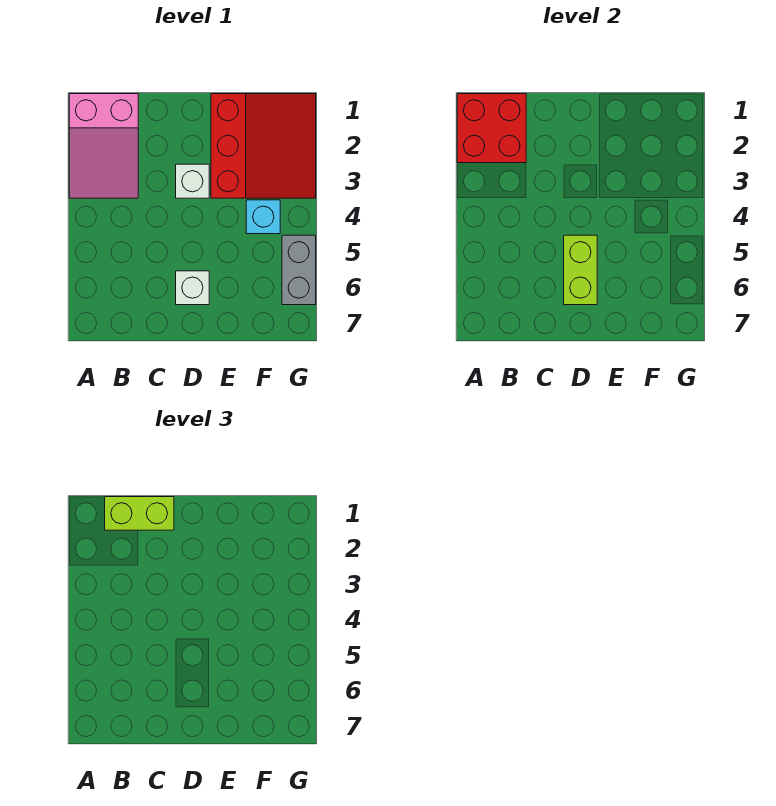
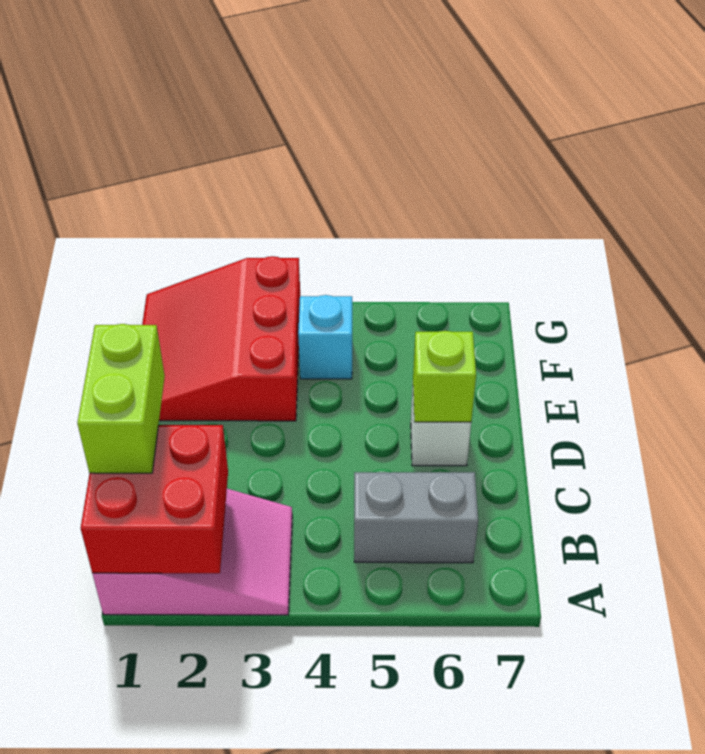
white 1x1 brick [176,164,209,198] -> none
lime 1x2 brick [564,235,597,305] -> lime 1x1 brick [413,331,476,422]
red 3x3 slope [211,94,316,198] -> red 3x3 slope turned to [142,256,300,421]
grey 1x2 brick [282,235,316,305] -> grey 1x2 brick moved to [354,472,478,563]

